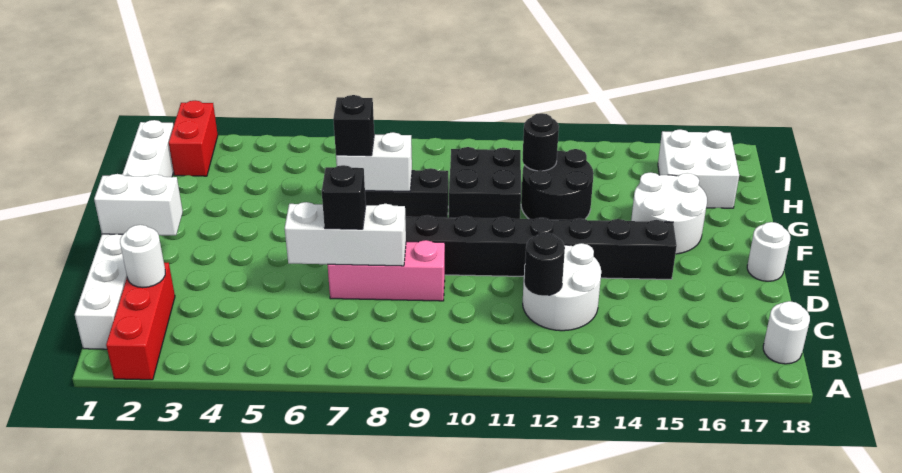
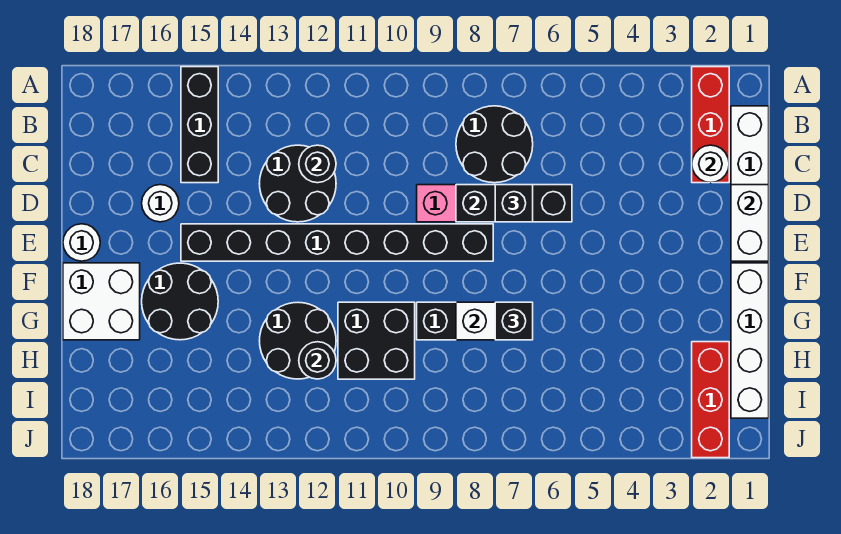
none -> black 1x3 brick [181,67,218,183]
none -> black 2x2 round brick [456,106,533,183]
white 1x1 round brick [763,301,810,364] -> white 1x1 round brick moved to [142,185,179,222]
white 2x2 round brick [523,243,601,331] -> black 2x2 round brick [259,145,336,222]
white 1x3 brick [285,202,406,266] -> black 1x3 brick [456,185,572,222]
white 1x2 brick [94,174,183,235] -> white 1x2 brick turned to [731,185,769,261]
white 2x2 round brick [631,172,707,254] -> black 2x2 round brick [142,263,218,340]
white 2x2 brick [658,130,739,208] -> white 2x2 brick moved to [63,263,140,340]
red 1x2 brick [169,100,218,176] -> red 1x3 brick [692,342,729,458]

